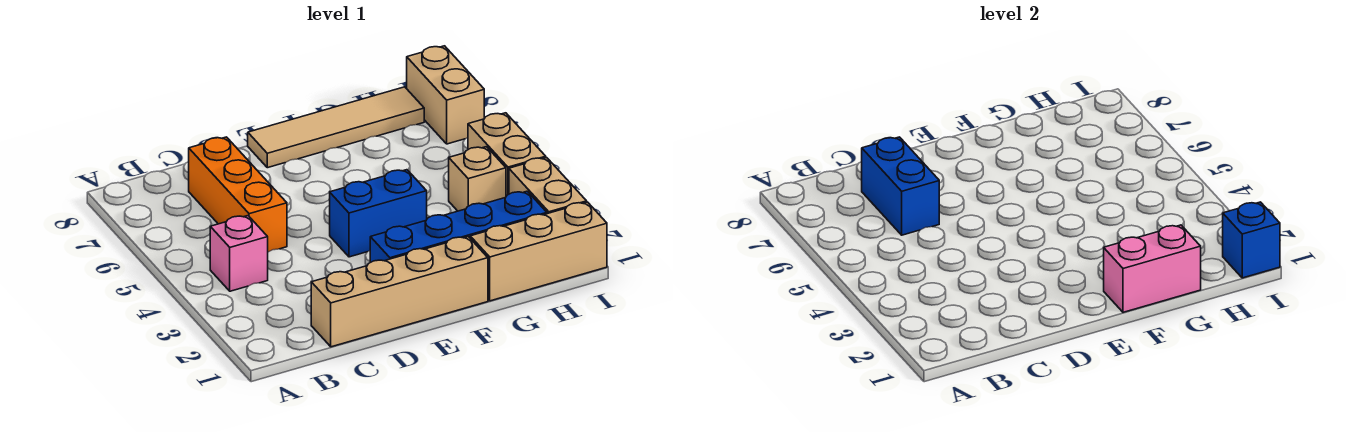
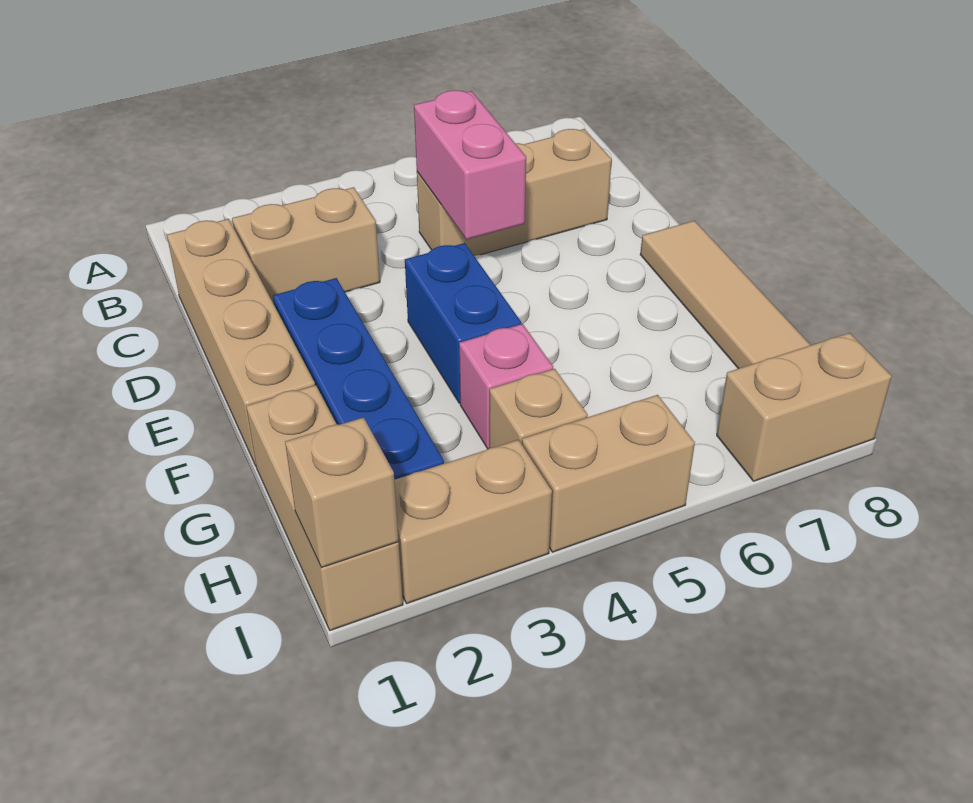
pink 1x1 brick [210,216,268,291] -> pink 1x1 brick moved to [459,324,553,449]
none -> tan 1x2 brick [232,187,380,304]
orange 1x3 brick [189,137,287,252] -> tan 1x3 brick [417,129,612,256]
blue 1x2 brick [862,137,939,235] -> none
pink 1x2 brick [1104,225,1201,312] -> pink 1x2 brick moved to [414,90,526,240]
blue 1x1 brick [1223,202,1280,278] -> tan 1x1 brick [285,417,399,568]

